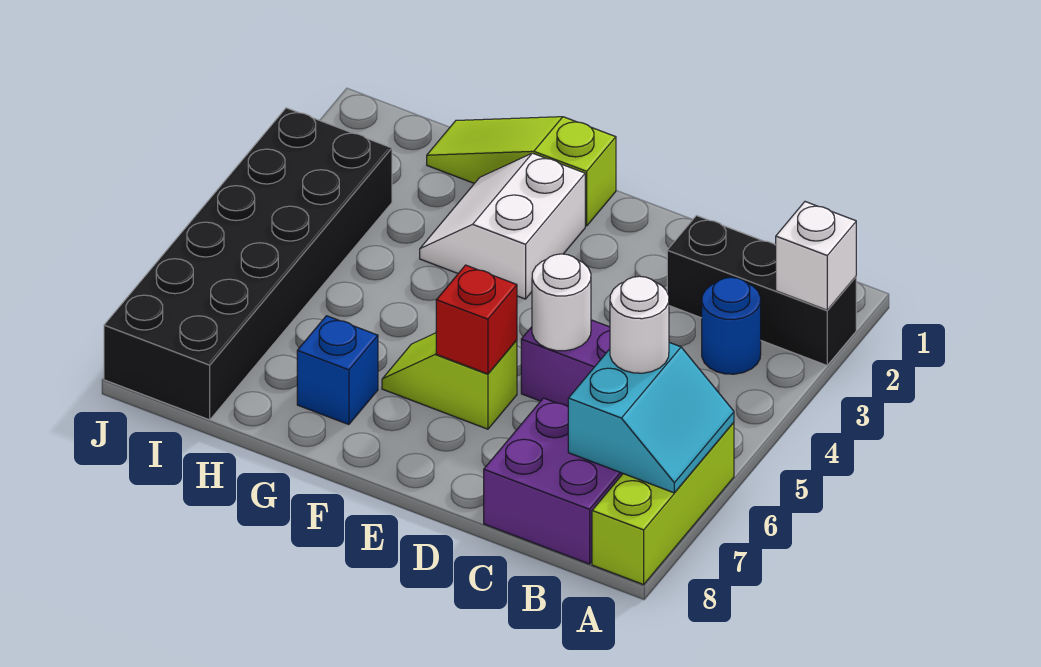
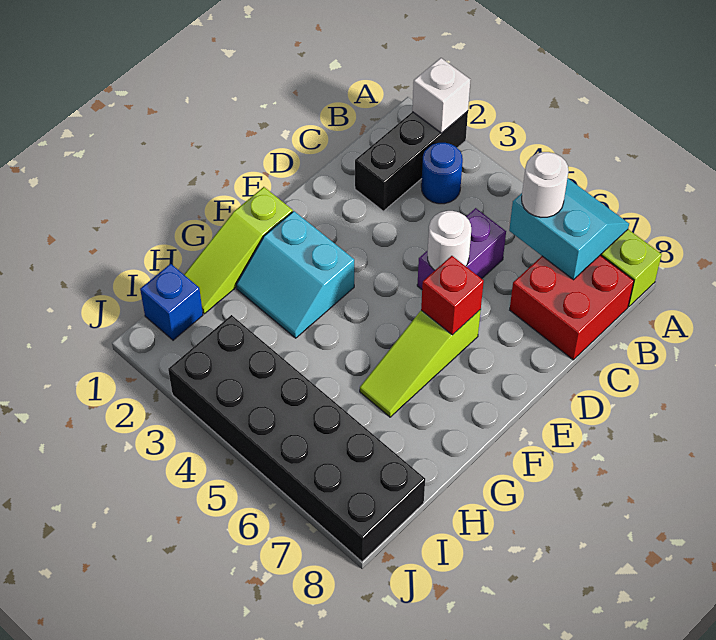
purple 2x2 brick [484,398,623,564] -> red 2x2 brick [510,255,634,360]
lime 1x2 slope [382,333,517,429] -> lime 1x3 slope [360,310,481,417]
white 2x2 slope [420,153,585,299] -> cyan 2x2 slope [236,211,354,338]
blue 1x1 brick [297,316,378,425] -> blue 1x1 brick moved to [140,264,203,340]

